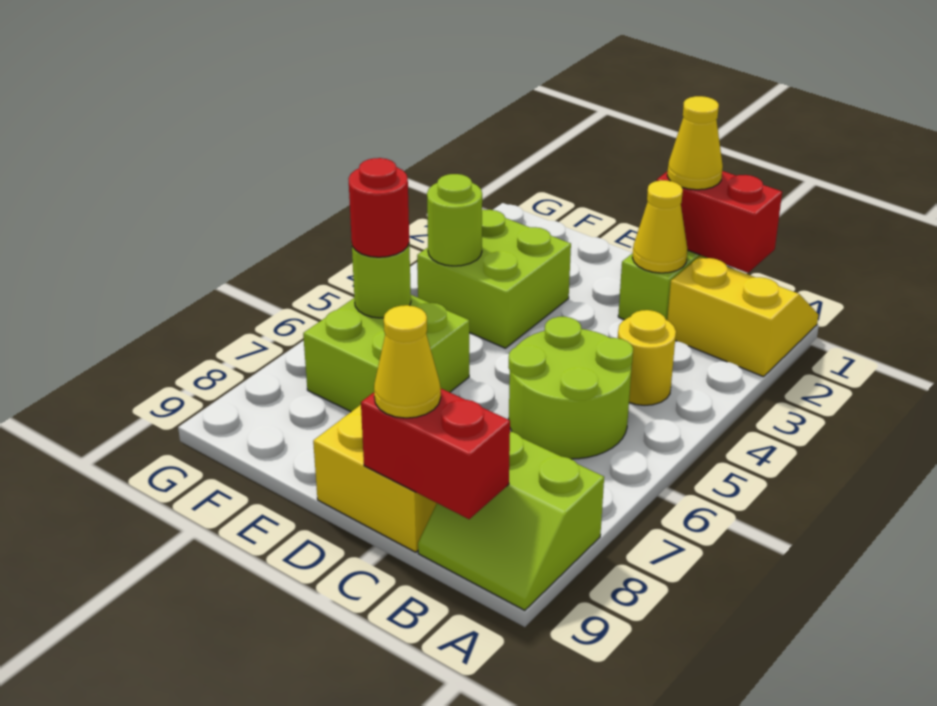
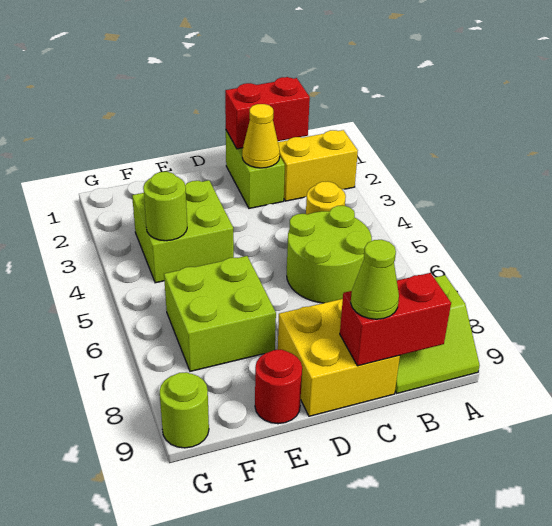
yellow 1x1 cone [667,96,723,190] -> none
yellow 1x1 cone [374,305,441,418] -> lime 1x1 cone [351,240,399,319]
lime 1x1 round brick [352,245,411,318] -> lime 1x1 round brick moved to [159,372,209,448]
red 1x1 round brick [348,158,409,257] -> red 1x1 round brick moved to [255,350,302,424]

